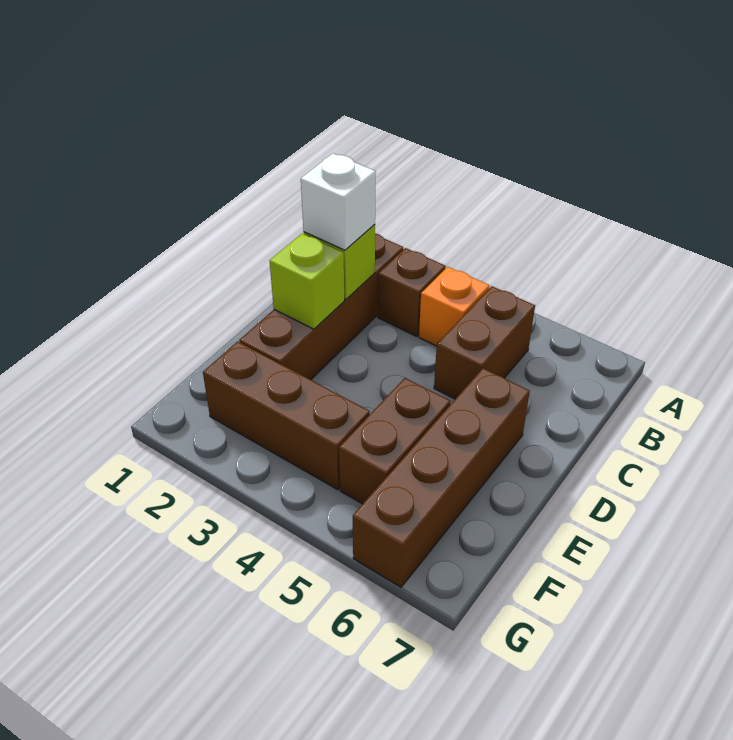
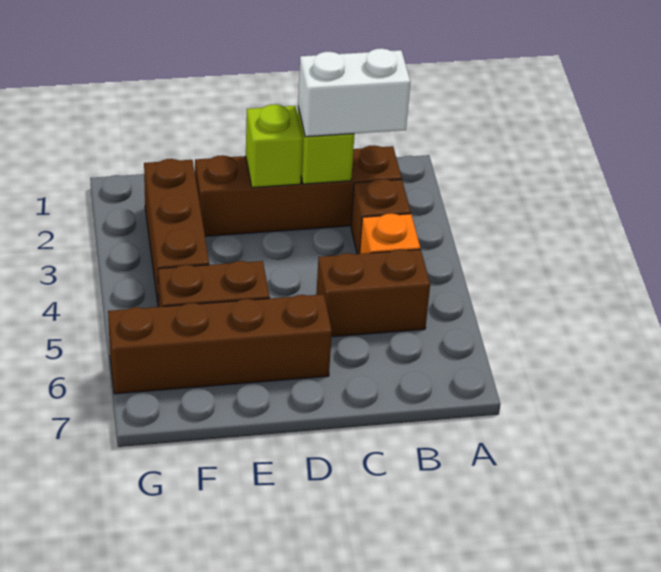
white 1x1 brick [301,153,376,250] -> white 1x2 brick [298,48,411,137]

